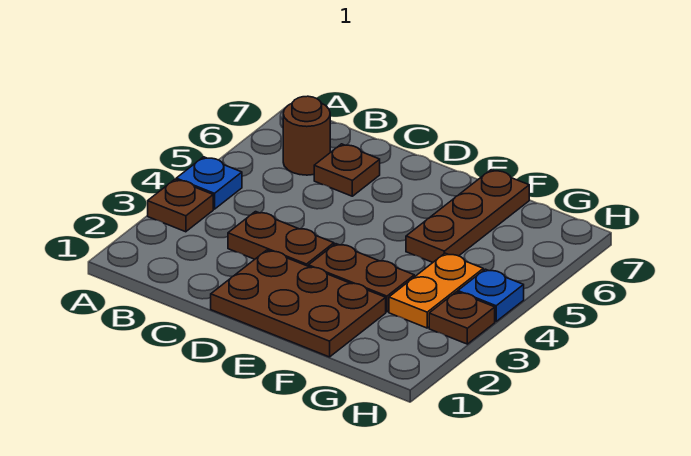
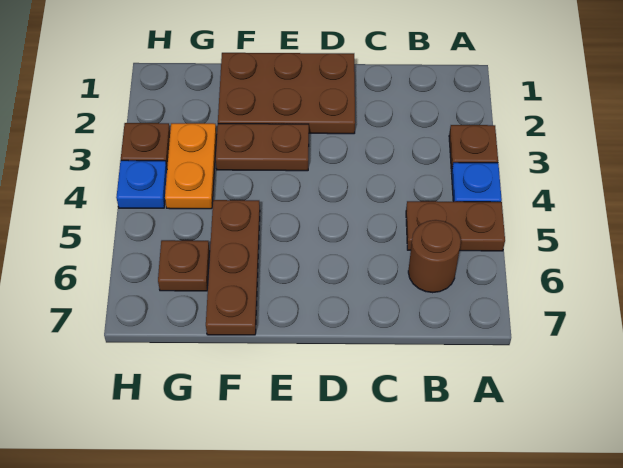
brown 1x2 plate [228,212,334,266] -> brown 1x2 plate moved to [406,201,505,251]
brown 1x1 plate [314,144,380,196] -> brown 1x1 plate moved to [158,240,210,291]

